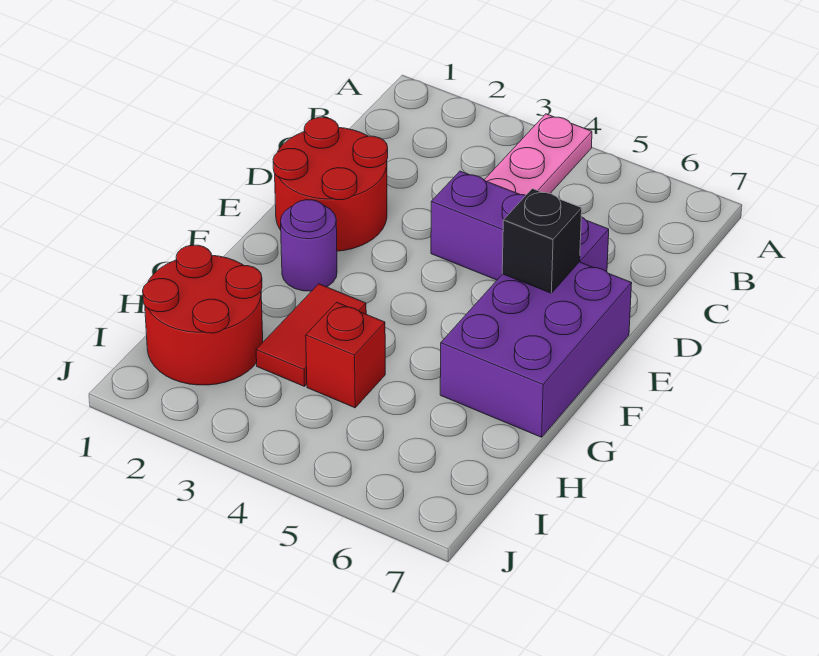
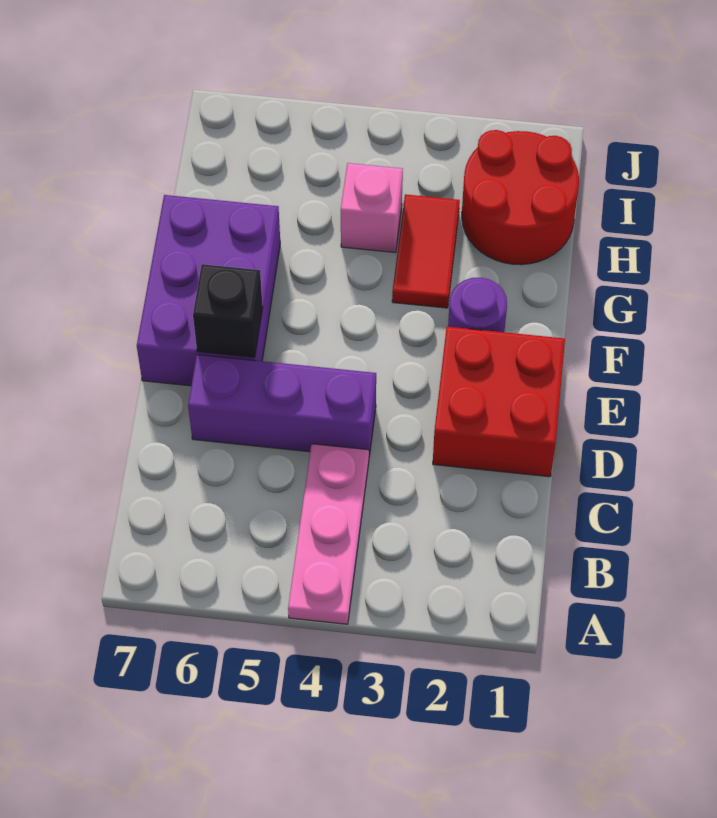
red 2x2 round brick [273,117,388,251] -> red 2x2 brick [433,327,565,477]
red 1x1 brick [306,302,385,408] -> pink 1x1 brick [341,163,403,253]

